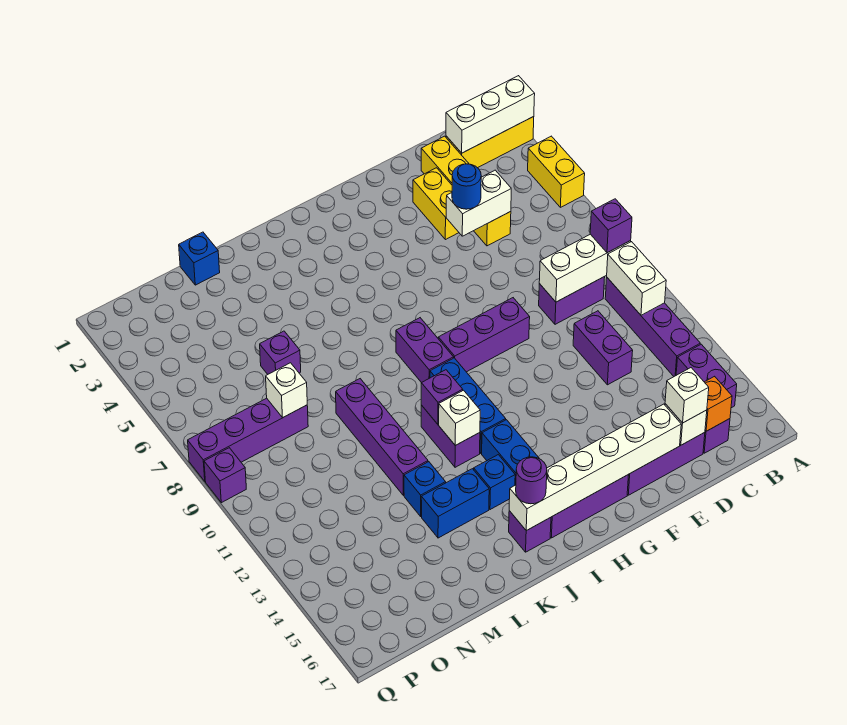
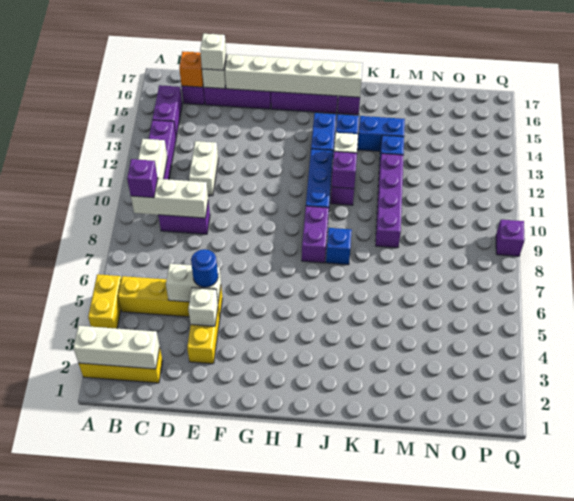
yellow 1x4 brick [421,136,511,246] -> yellow 1x4 brick turned to [118,276,222,319]
purple 1x2 brick [573,311,633,385] -> white 1x2 brick [189,141,218,196]
purple 1x3 brick [438,298,530,372] -> none
purple 1x1 round brick [516,457,547,504] -> none
blue 1x1 brick [179,232,220,285] -> blue 1x1 brick moved to [326,228,352,265]
purple 1x1 brick [260,331,301,374] -> none
purple 1x4 brick [188,398,308,481] -> none
white 1x1 brick [266,363,307,417] -> white 1x1 brick moved to [188,288,218,326]

